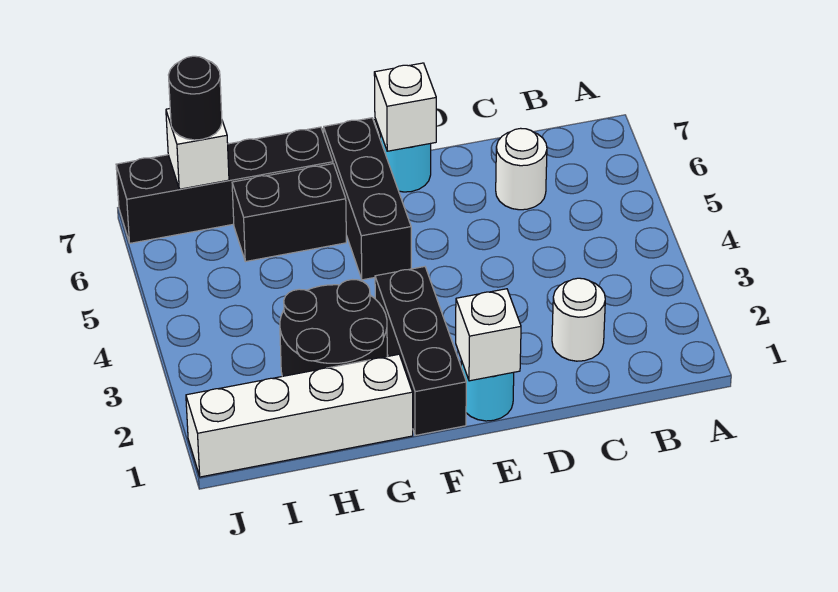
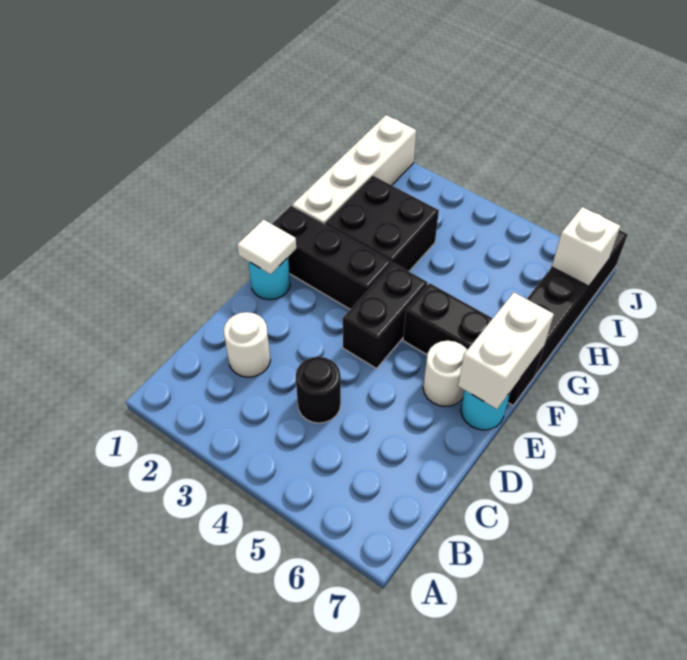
white 1x1 round brick [496,128,547,210] -> white 1x1 round brick moved to [423,341,467,407]
white 1x1 brick [456,289,521,381] -> white 1x1 tile [237,220,296,274]
white 1x1 brick [374,63,436,151] -> white 1x2 brick [458,292,554,409]
black 2x2 round brick [280,280,387,376] -> black 2x2 brick [325,176,439,271]
black 1x2 brick [232,164,346,262] -> black 1x2 brick moved to [343,263,428,369]
black 1x1 round brick [169,56,222,140] -> black 1x1 round brick moved to [296,357,341,423]

